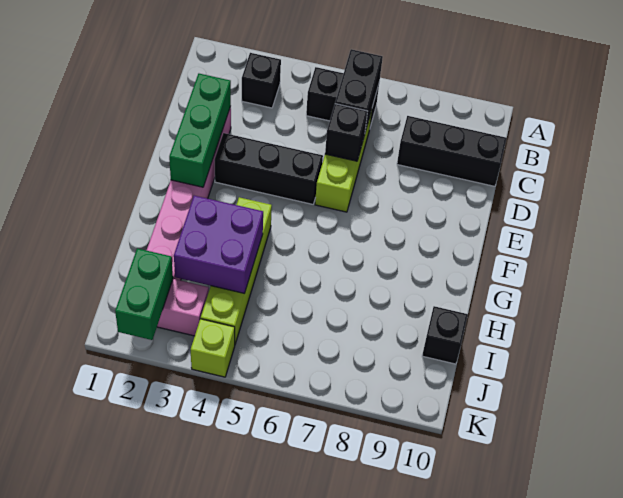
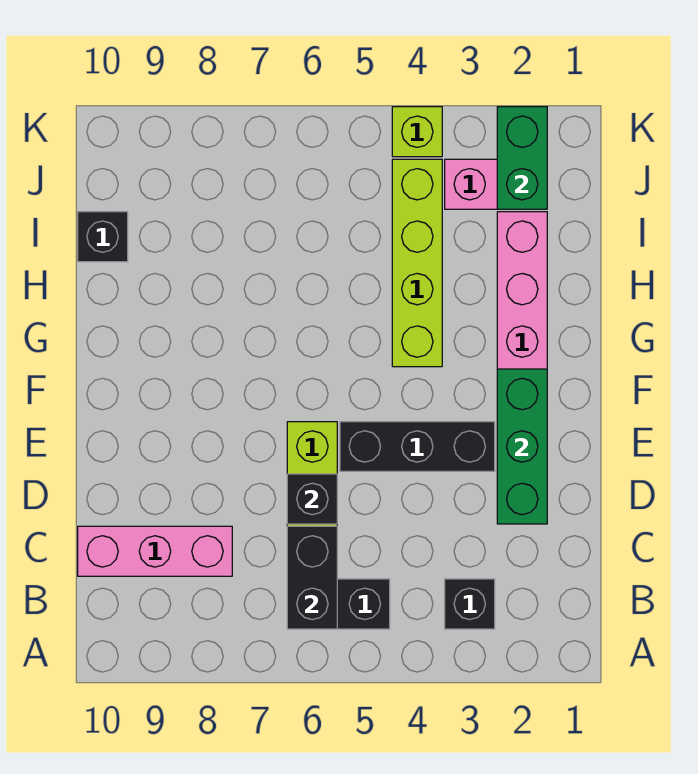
black 1x3 brick [397,116,507,186] -> pink 1x3 brick [78,526,232,576]
purple 2x2 brick [174,196,263,294] -> none

